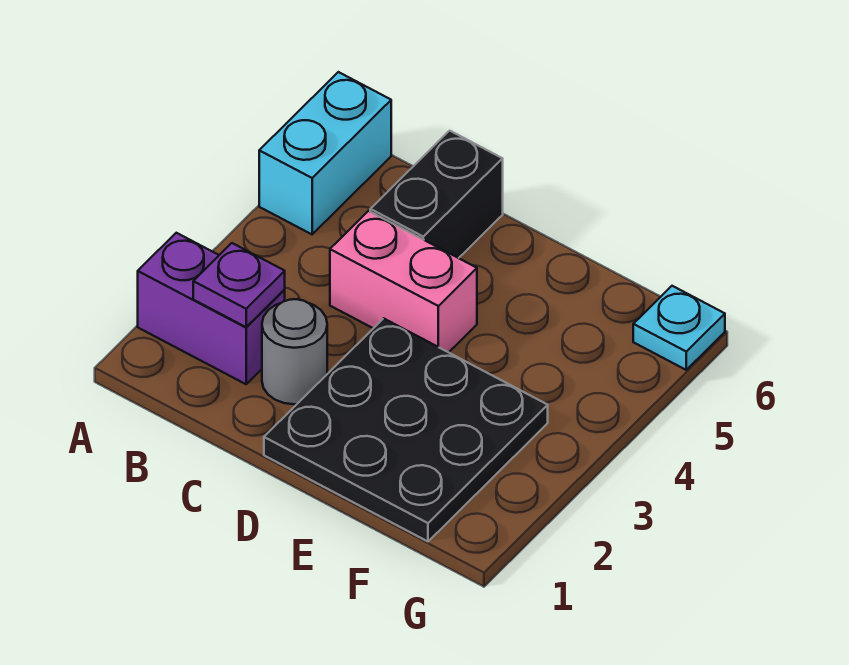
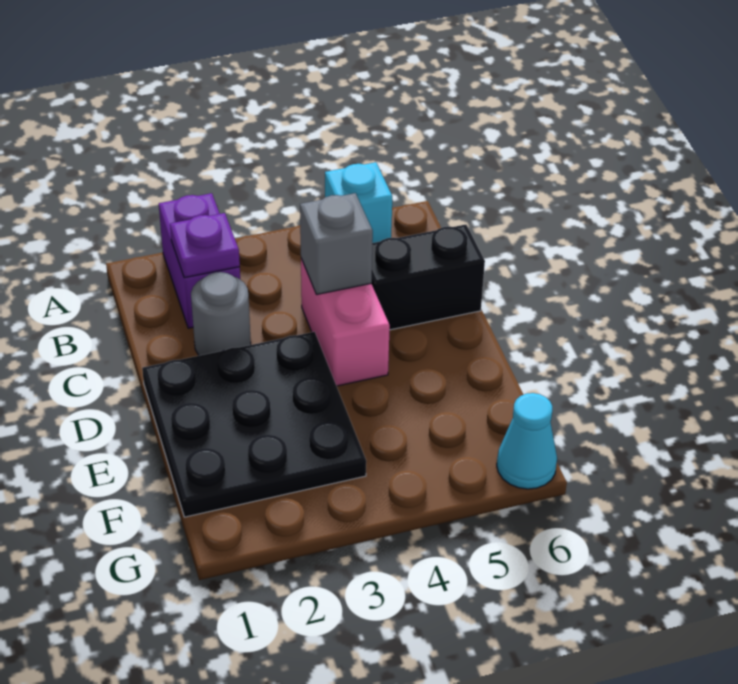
cyan 1x2 brick [259,72,391,234] -> cyan 1x1 brick [325,162,392,243]
none -> grey 1x1 brick [300,193,373,295]
cyan 1x1 plate [633,286,725,370] -> cyan 1x1 cone [497,393,557,489]

